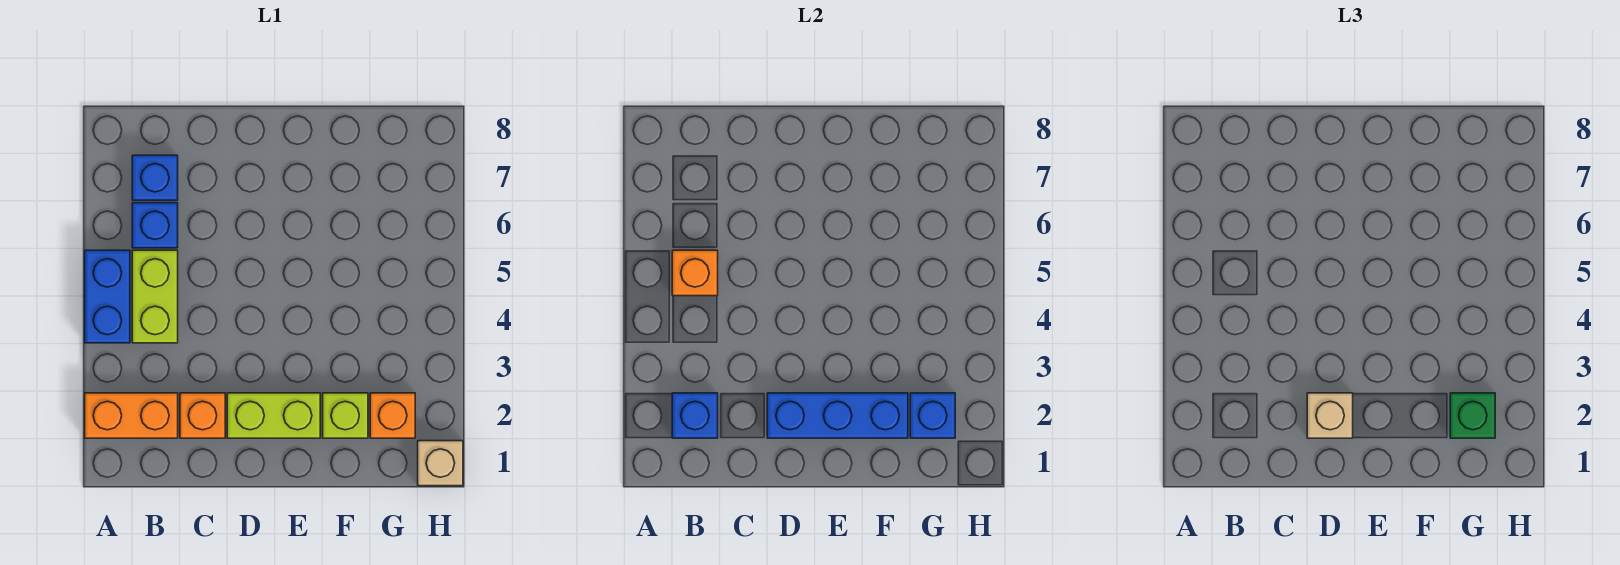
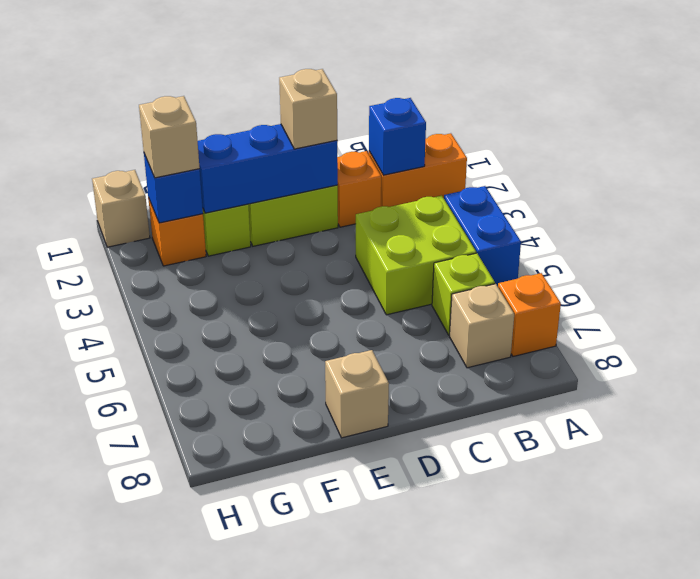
lime 1x2 brick [132,250,178,343] -> lime 2x2 brick [356,195,476,315]
orange 1x1 brick [672,250,718,296] -> orange 1x1 brick moved to [498,273,561,356]
blue 1x1 brick [132,203,178,248] -> lime 1x1 brick [432,253,495,335]
blue 1x1 brick [132,155,178,200] -> tan 1x1 brick [450,284,514,368]
none -> tan 1x1 brick [325,350,389,438]
green 1x1 brick [1450,393,1495,438] -> tan 1x1 brick [139,96,200,178]

